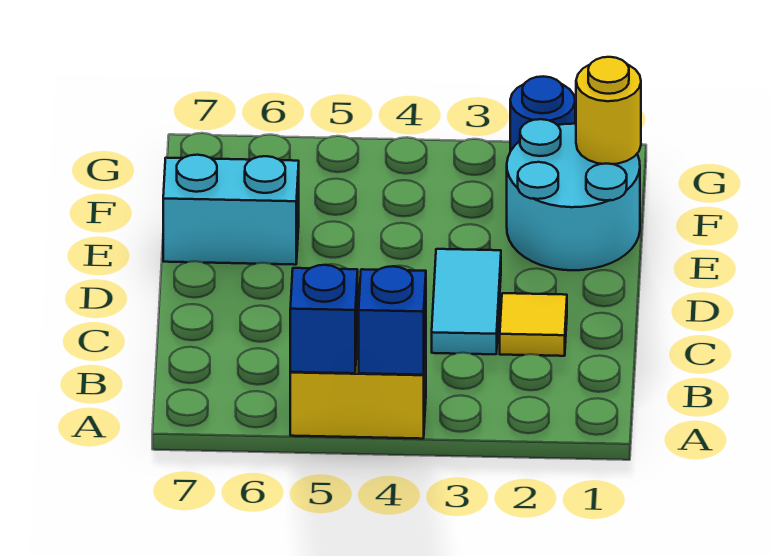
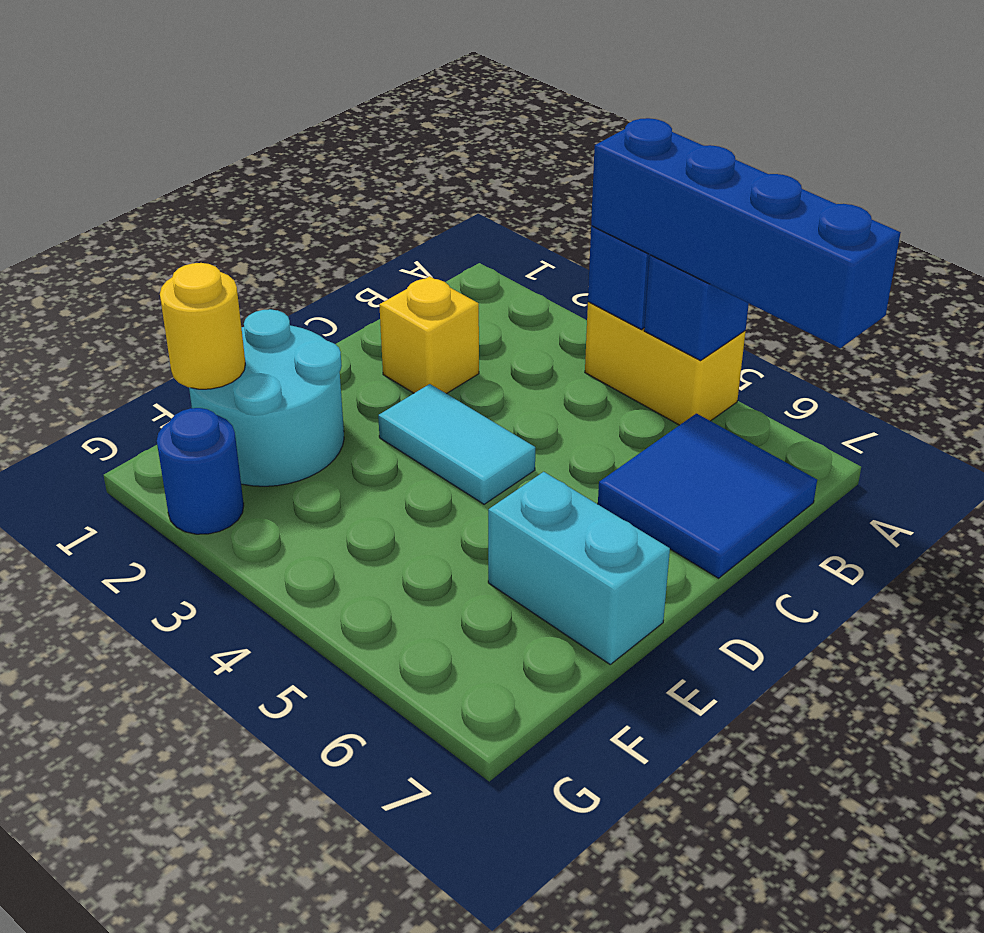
none -> blue 1x4 brick [591,118,901,348]
none -> blue 2x2 tile [598,414,817,578]
yellow 1x1 tile [500,293,567,356] -> yellow 1x1 brick [379,276,479,394]
cyan 1x2 tile [432,249,501,354] -> cyan 1x2 tile turned to [378,384,535,504]

